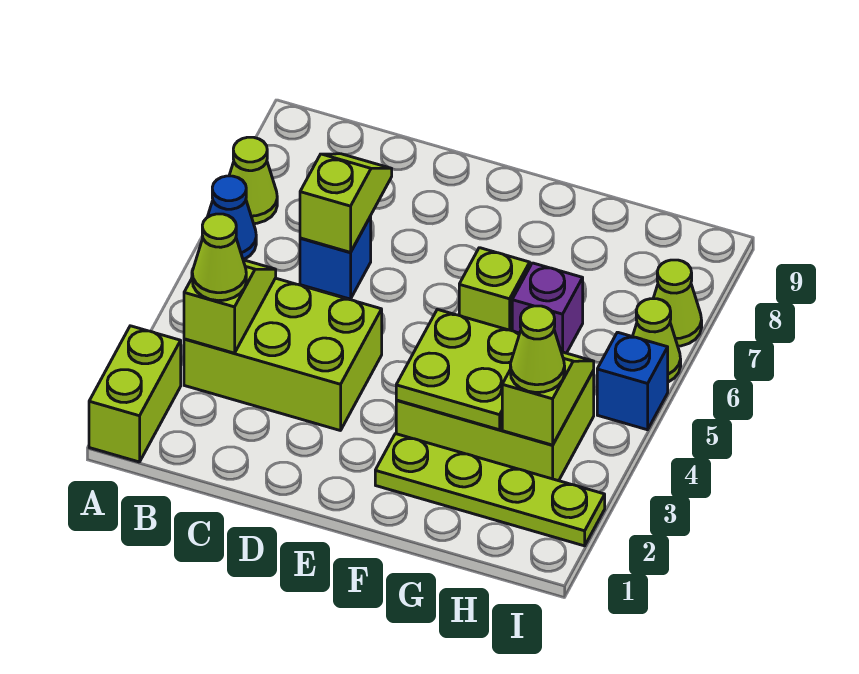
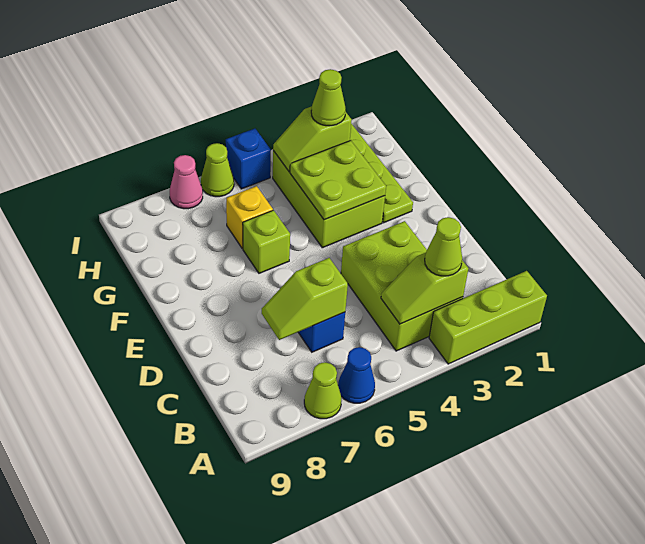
lime 1x2 brick [89,326,181,462] -> lime 1x3 brick [429,271,547,364]
purple 1x1 brick [512,263,583,353] -> yellow 1x1 brick [226,186,273,249]
lime 1x1 cone [653,260,702,346] -> pink 1x1 cone [170,155,203,209]

